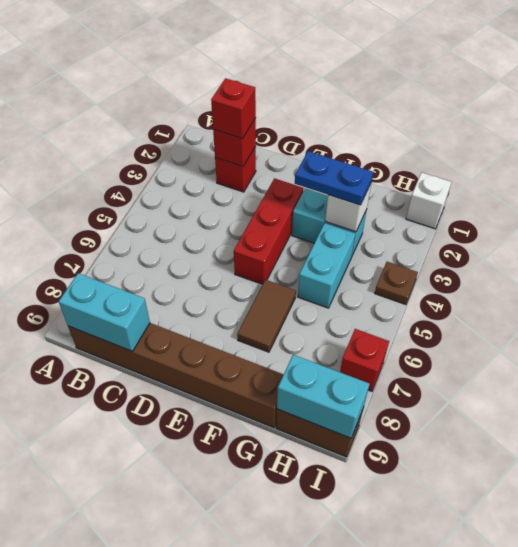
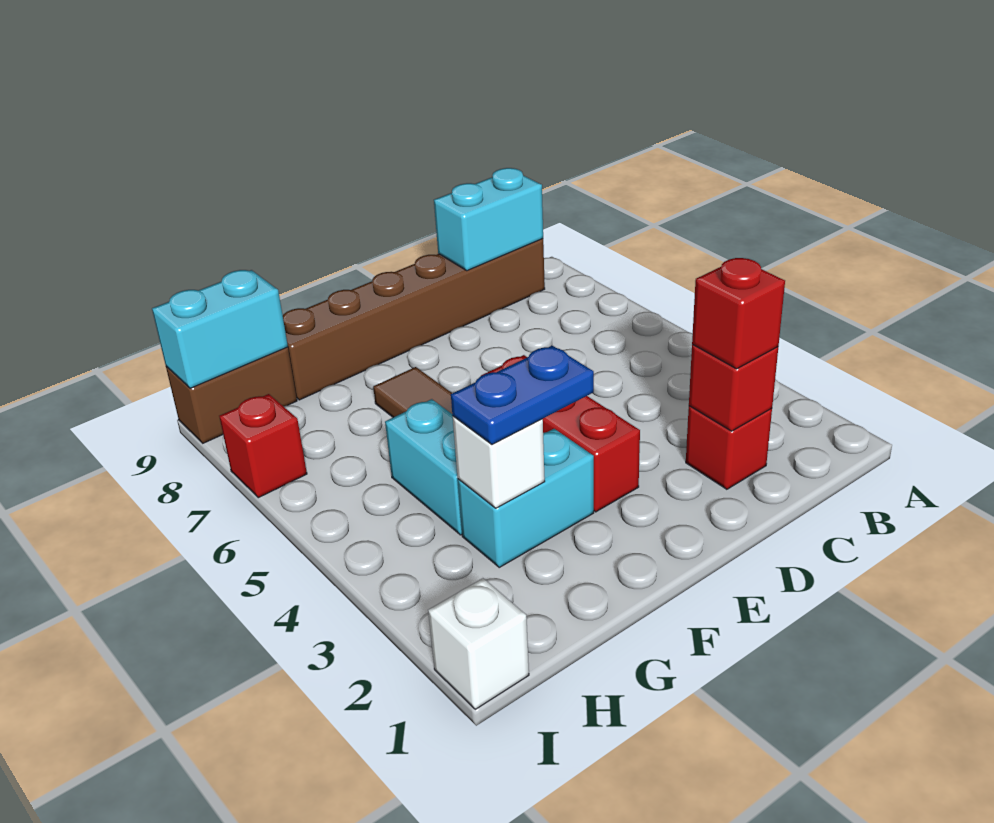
brown 1x1 plate [375,262,418,305] -> none

